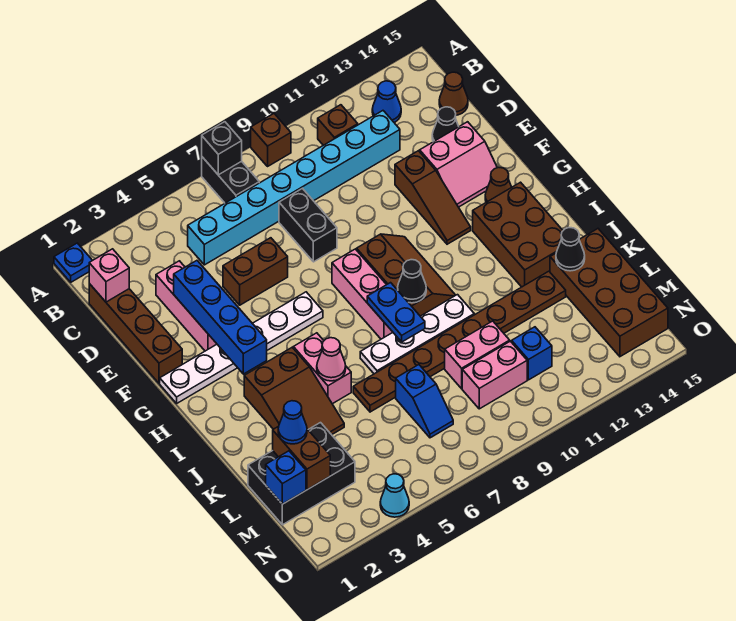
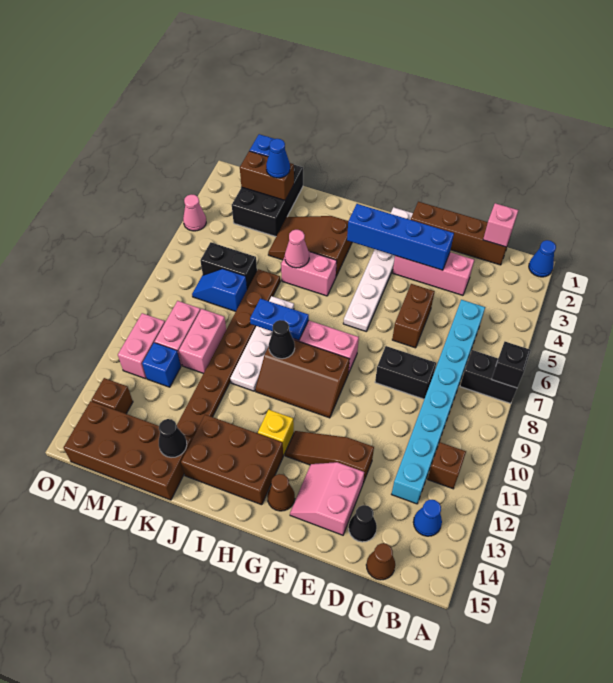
blue 1x1 plate [54,243,92,282] -> blue 1x1 cone [529,240,556,277]
brown 1x1 brick [251,114,291,166] -> brown 1x1 brick moved to [91,378,133,414]
none -> yellow 1x1 brick [258,410,294,455]
none -> black 1x2 brick [200,242,257,289]
none -> pink 1x2 brick [118,313,165,379]
cyan 1x1 cone [380,474,409,517] -> pink 1x1 cone [183,195,206,231]

